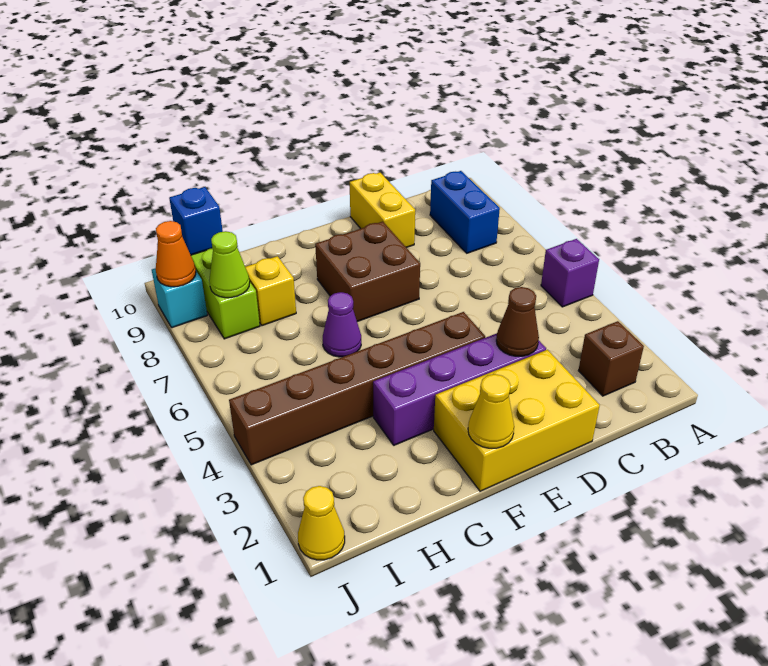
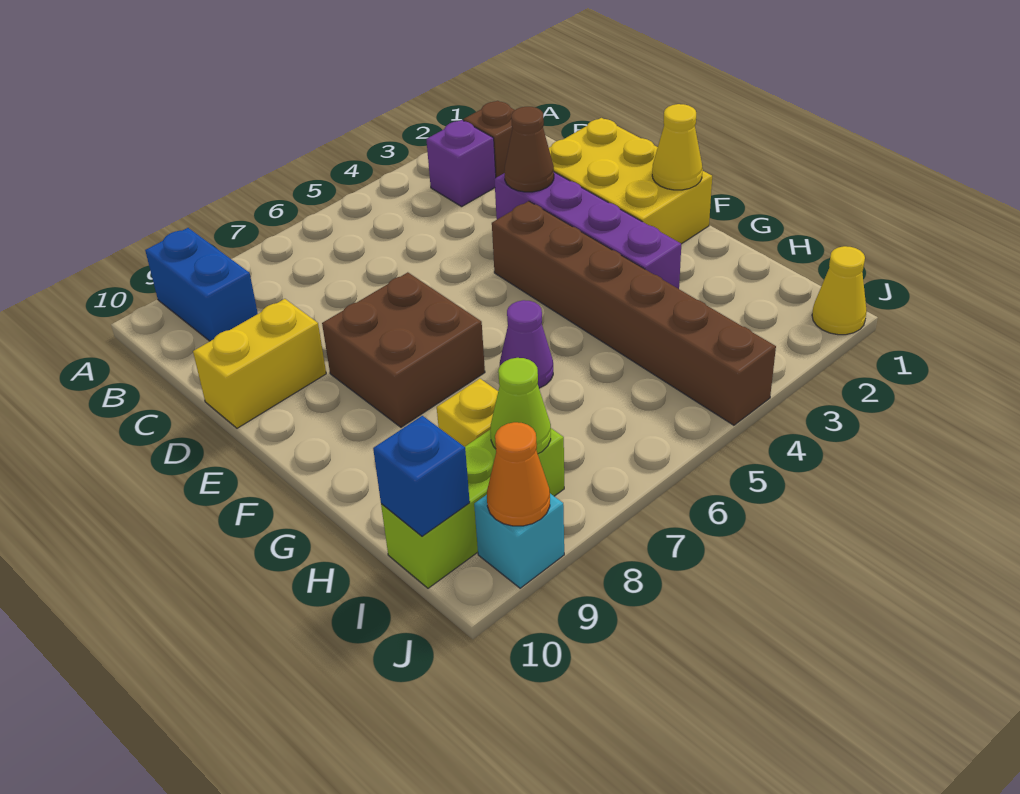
purple 1x1 brick [541,239,599,307] -> purple 1x1 brick moved to [426,120,496,207]
blue 1x2 brick [430,171,500,253] -> blue 1x2 brick turned to [145,228,258,341]

